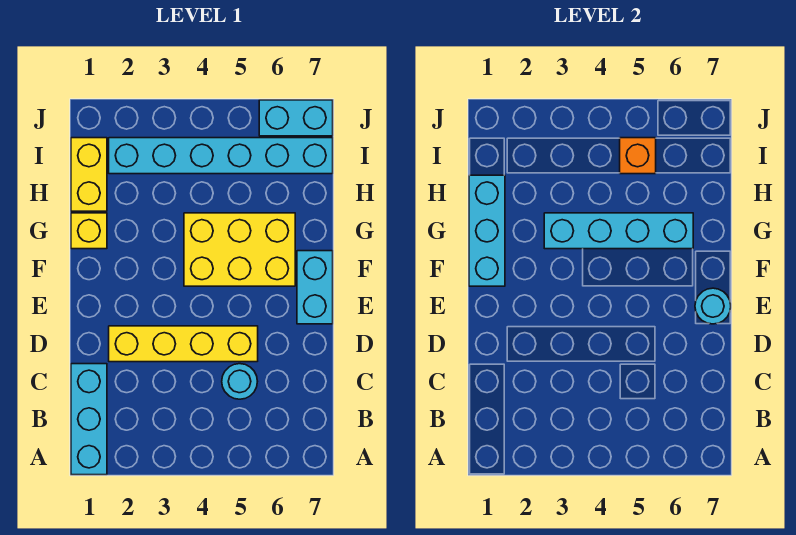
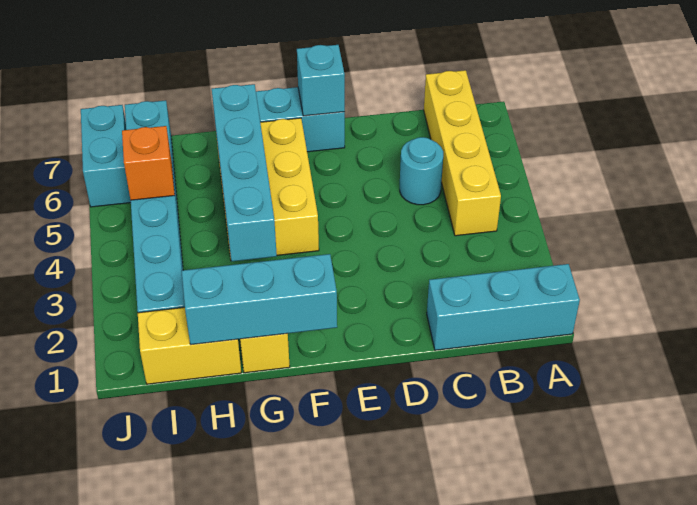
yellow 1x4 brick [109,326,258,362] -> yellow 1x4 brick moved to [424,70,501,236]
cyan 1x1 round brick [695,288,731,324] -> cyan 1x1 brick [297,45,345,116]

